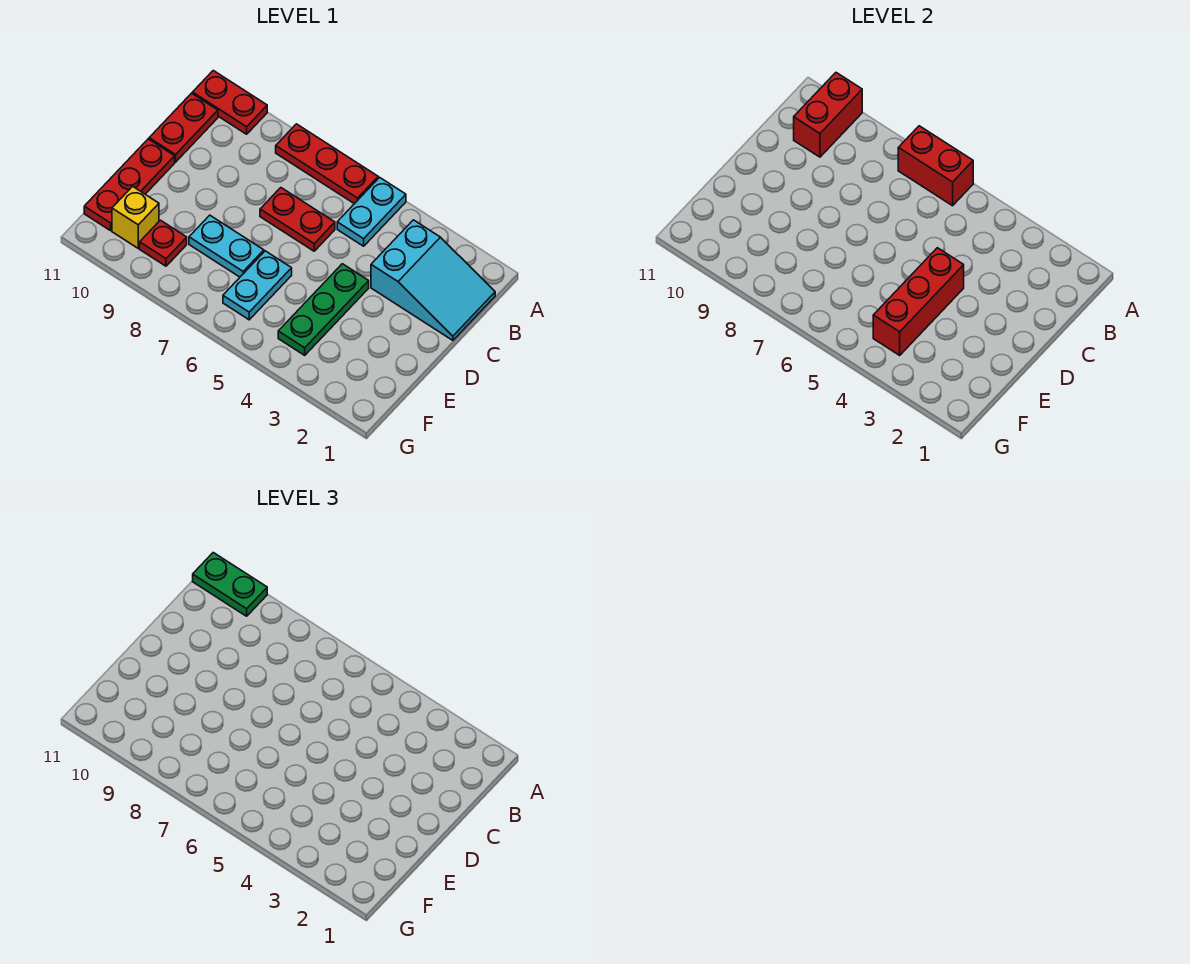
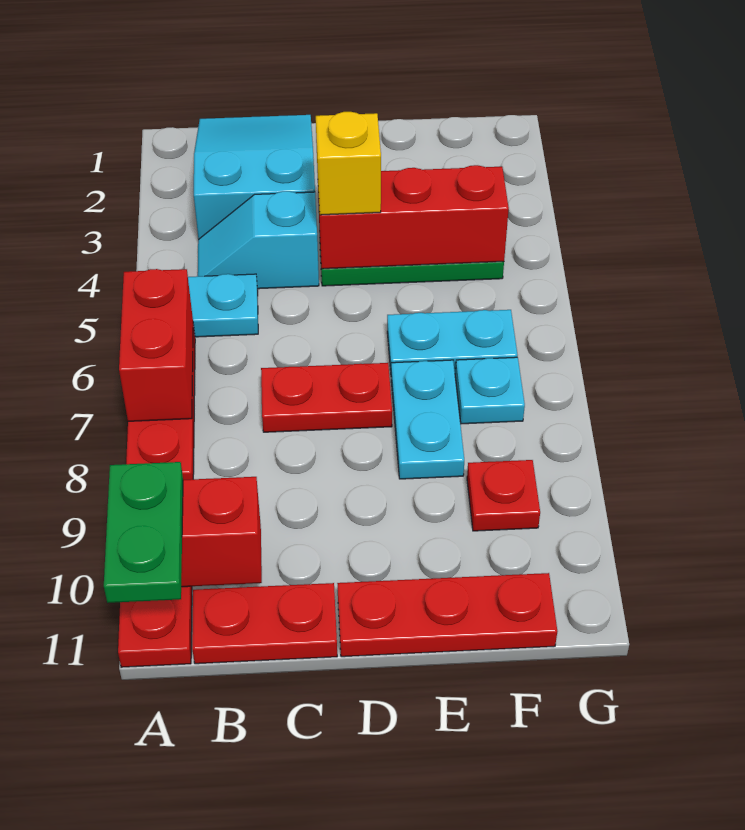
none -> cyan 1x2 slope [198,191,319,289]
red 1x2 plate [260,188,335,251] -> red 1x2 plate turned to [261,363,392,432]
none -> cyan 1x1 plate [455,357,525,424]
yellow 1x1 brick [112,186,159,248] -> yellow 1x1 brick moved to [316,112,381,215]

